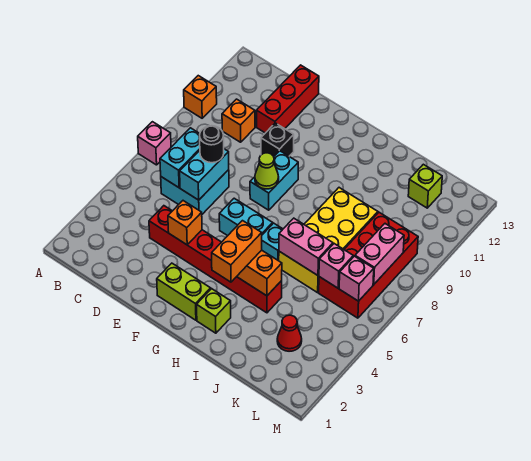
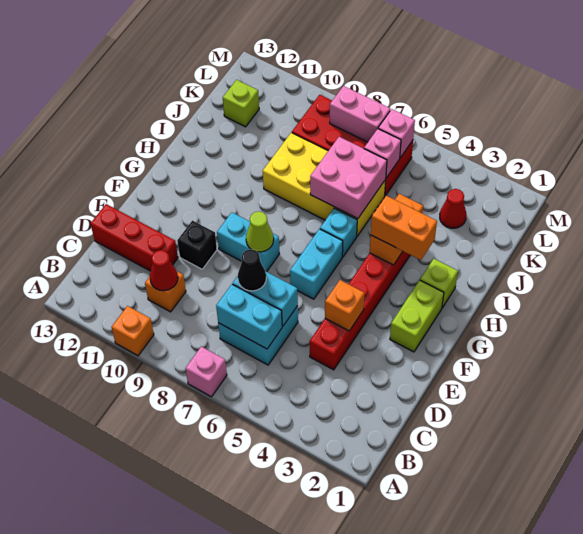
none -> red 1x1 cone [150,250,178,291]
black 1x1 round brick [200,126,224,163] -> black 1x1 cone [238,249,266,291]
pink 1x2 brick [279,218,333,275] -> pink 2x2 brick [310,137,387,219]

